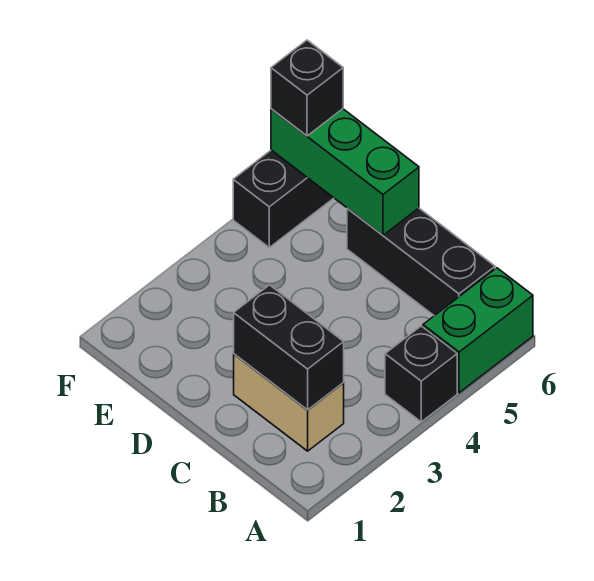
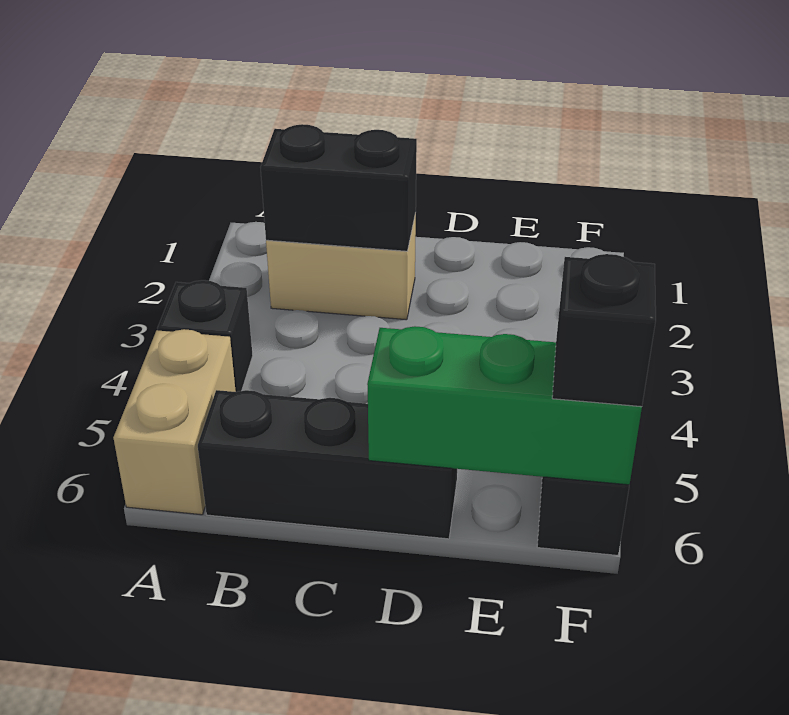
green 1x2 brick [423,268,533,393] -> tan 1x2 brick [113,329,236,515]

